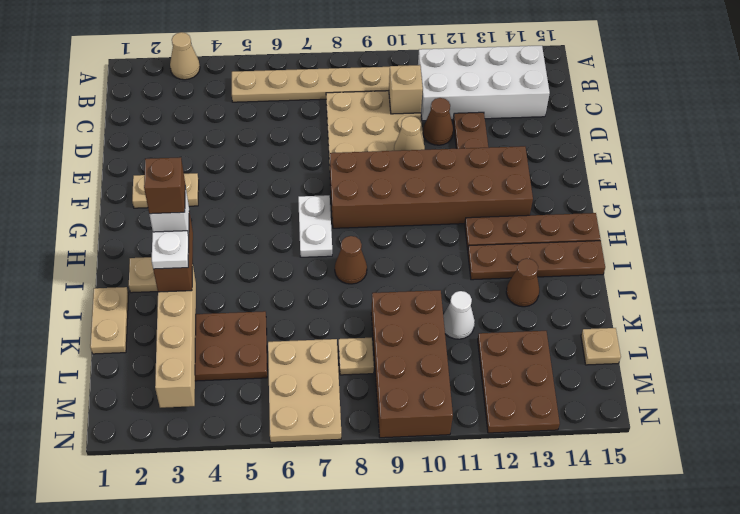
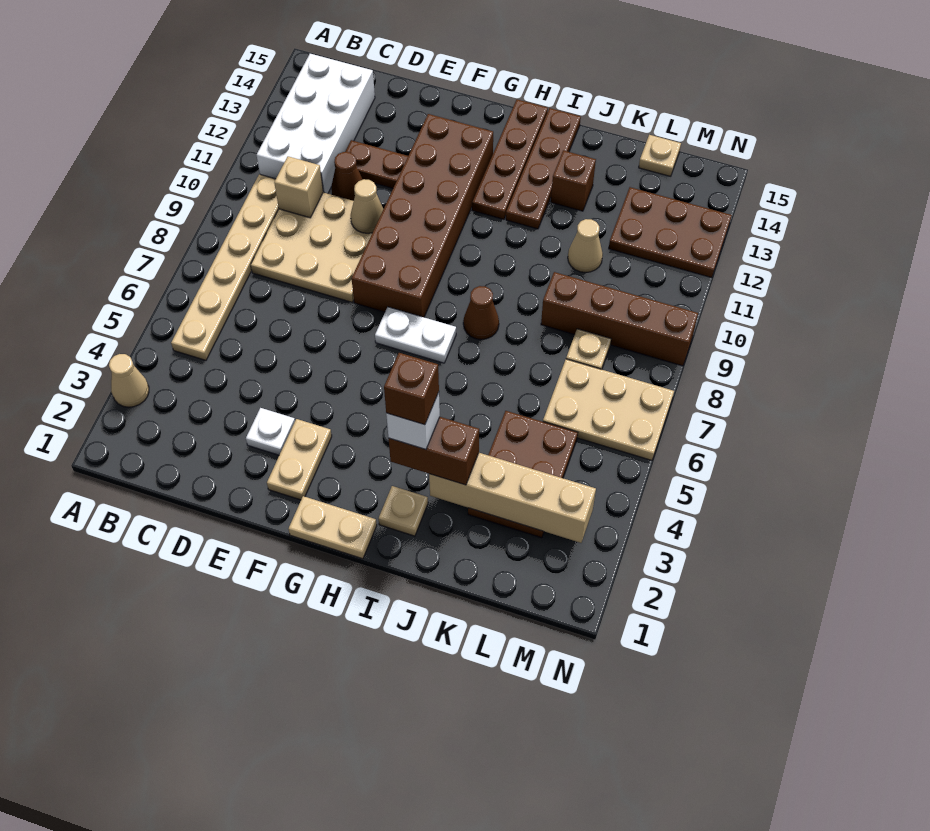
tan 1x2 plate [90,287,129,354] -> tan 1x2 plate moved to [289,496,377,559]
white 1x1 plate [152,231,189,269] -> white 1x1 plate moved to [246,408,295,455]
brown 1x1 cone [506,259,539,307] -> brown 1x1 brick [551,150,596,211]
brown 2x4 brick [371,290,453,438] -> brown 1x4 brick [541,272,698,366]
white 1x1 cone [443,291,475,339] -> tan 1x1 cone [568,219,603,273]

